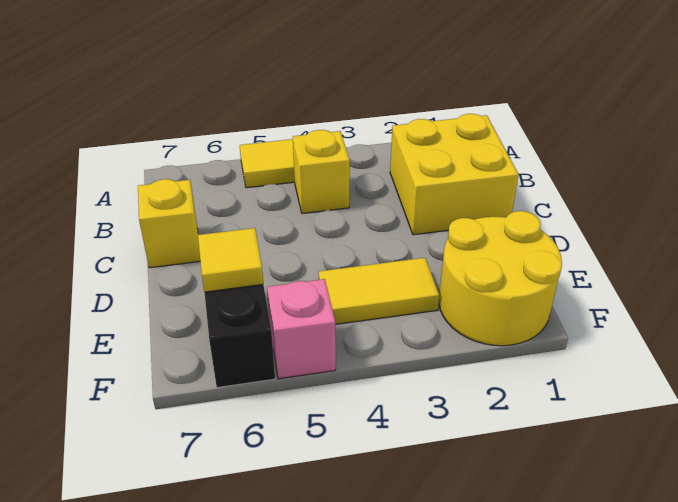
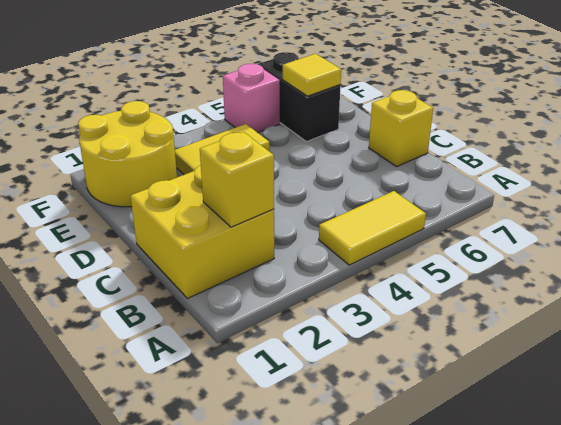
yellow 1x1 brick [293,130,350,213] -> yellow 1x1 brick moved to [200,132,274,227]

